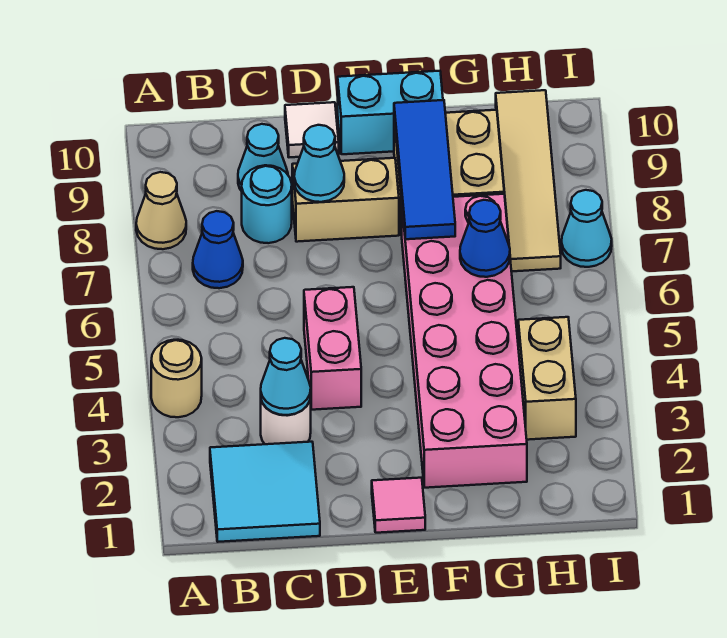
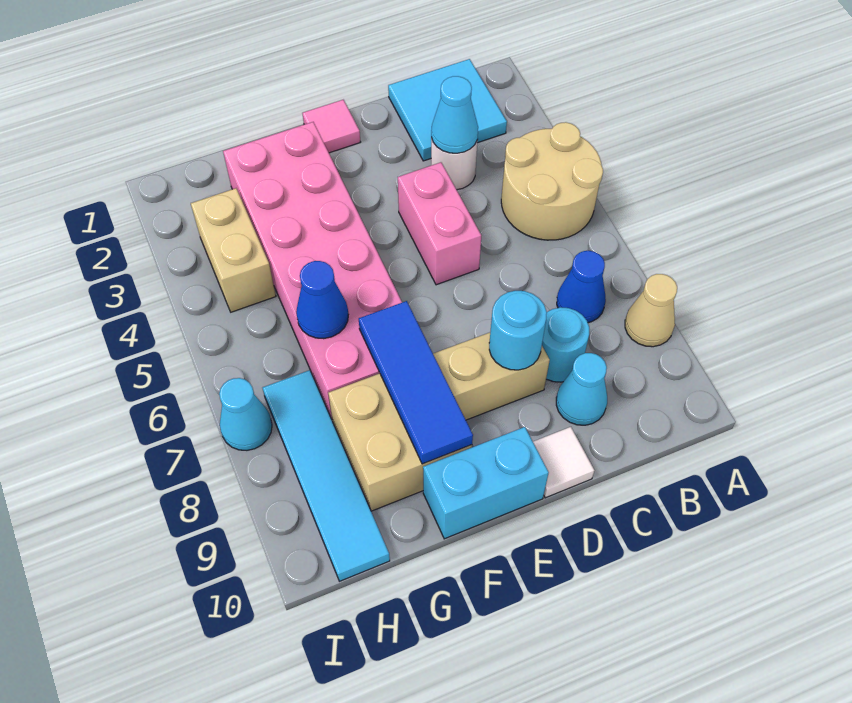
tan 1x1 round brick [151,340,202,417] -> tan 2x2 round brick [501,122,603,240]
cyan 1x1 cone [294,125,344,202] -> cyan 1x1 round brick [489,291,547,370]
tan 1x4 tile [496,90,561,272] -> cyan 1x4 tile [263,370,390,581]

